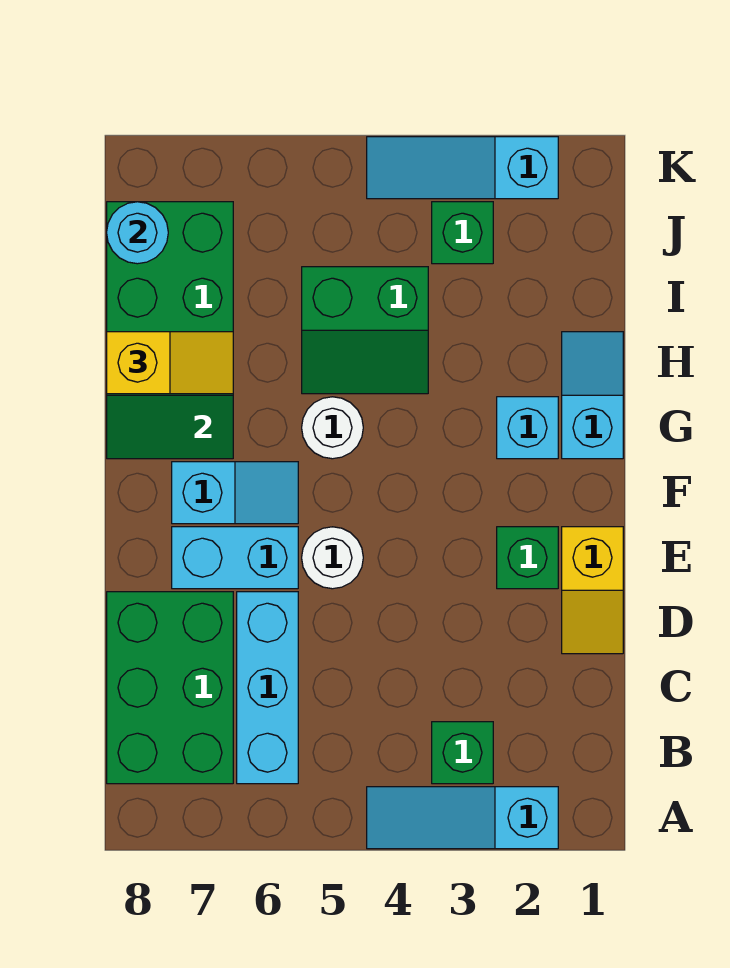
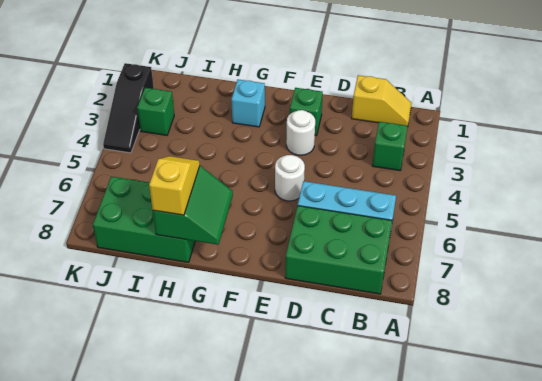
cyan 1x3 slope [367,787,558,849] -> none
yellow 1x2 slope [562,527,623,654] -> yellow 1x2 slope moved to [352,75,412,127]
cyan 1x2 brick [172,527,298,589] -> none
cyan 1x2 slope [172,462,298,524] -> none
cyan 1x2 slope [562,332,623,459] -> none
white 1x1 round brick [302,397,363,459] -> white 1x1 round brick moved to [286,110,315,155]
green 2x2 slope [302,267,428,394] -> none
cyan 1x1 round brick [107,202,168,264] -> none
cyan 1x3 slope [367,137,558,199] -> black 1x3 slope [103,63,154,153]

